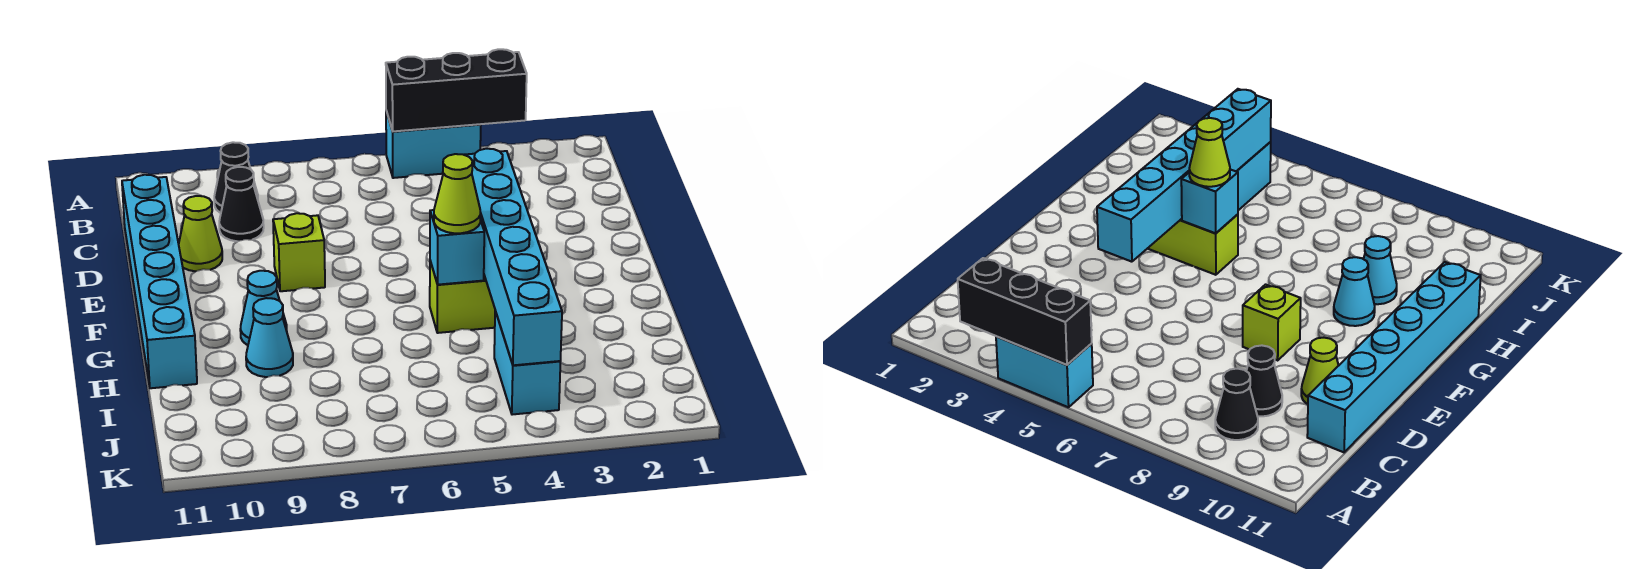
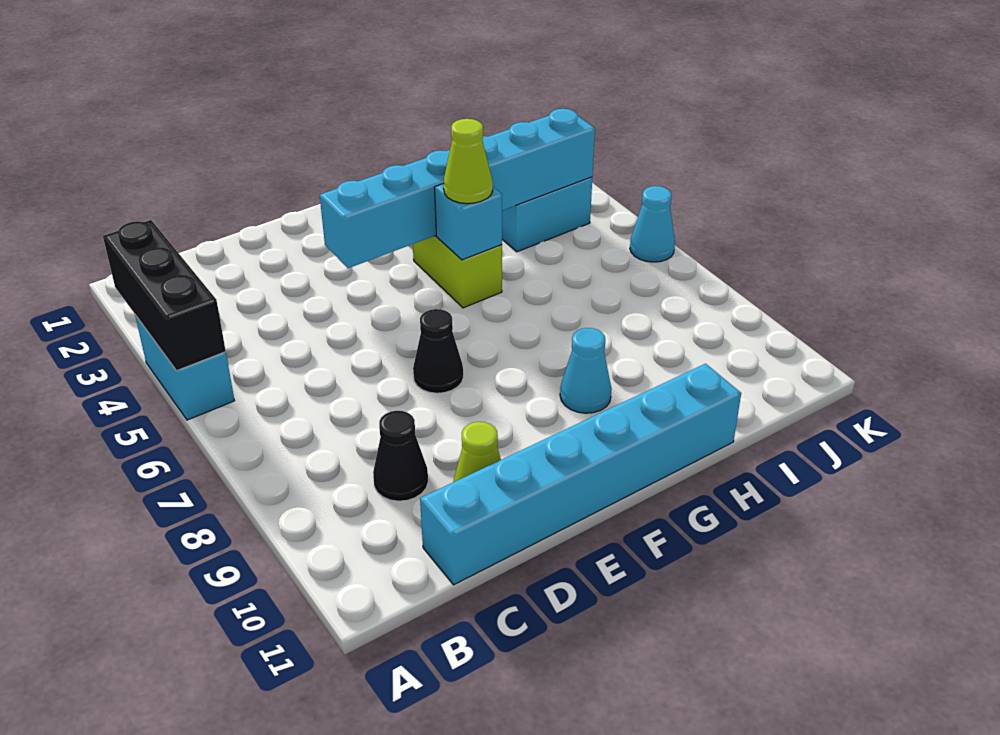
black 1x1 cone [214,142,258,213] -> black 1x1 cone moved to [413,309,463,393]
lime 1x1 brick [273,213,325,291] -> none
cyan 1x1 cone [246,298,293,377] -> cyan 1x1 cone moved to [630,186,675,262]

